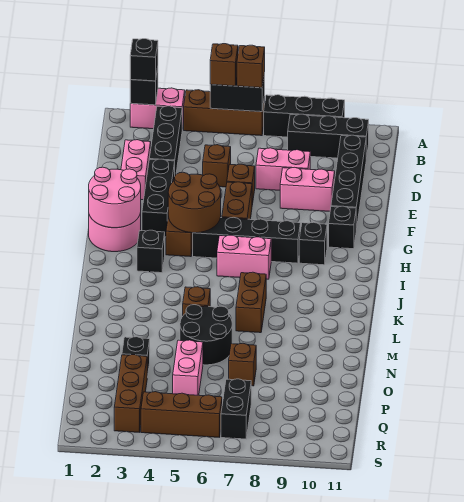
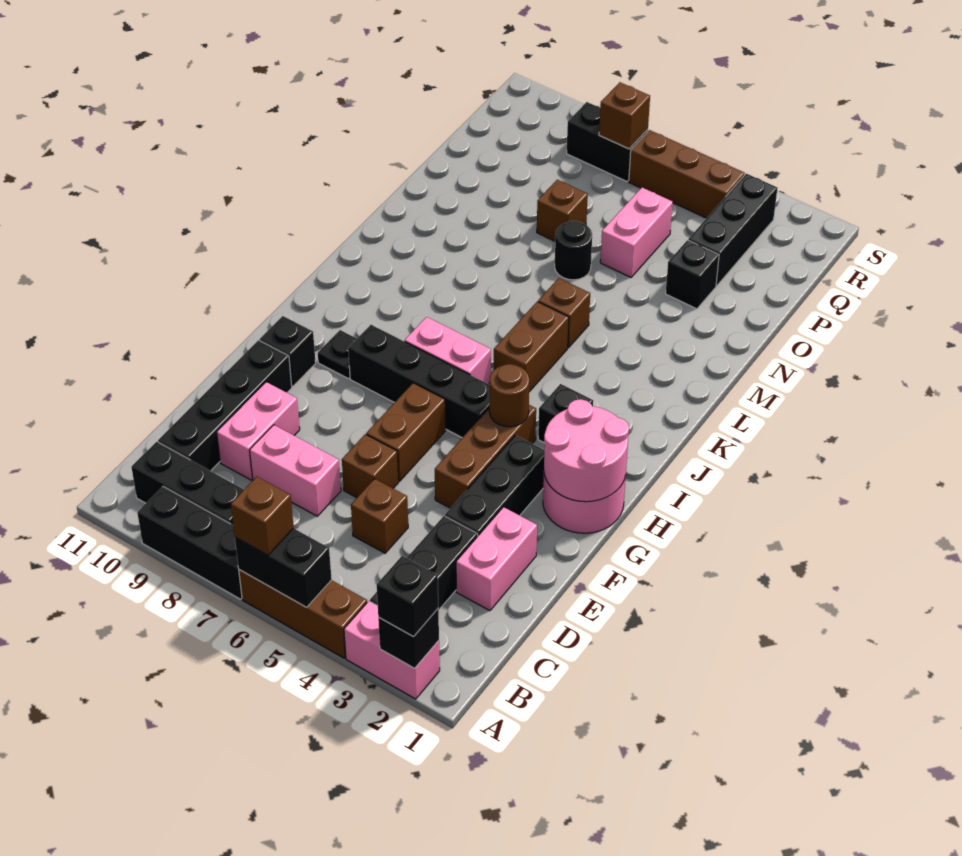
brown 1x1 brick [210,44,238,86] -> brown 1x1 brick moved to [599,82,650,149]
pink 1x2 brick [280,167,335,211] -> pink 1x2 brick turned to [217,382,300,480]
brown 2x2 round brick [168,172,221,233] -> brown 1x1 round brick [489,364,529,427]
black 1x1 brick [299,222,327,265] -> black 1x1 plate [318,330,357,379]
brown 1x2 brick [236,272,266,333] -> brown 1x2 brick moved to [494,302,569,392]
black 2x2 round brick [180,305,232,365] -> black 1x1 round brick [555,221,592,280]
brown 1x3 brick [114,355,147,432] -> black 1x3 brick [688,174,777,286]
black 1x2 brick [221,379,251,439] -> black 1x2 brick turned to [567,102,648,181]

